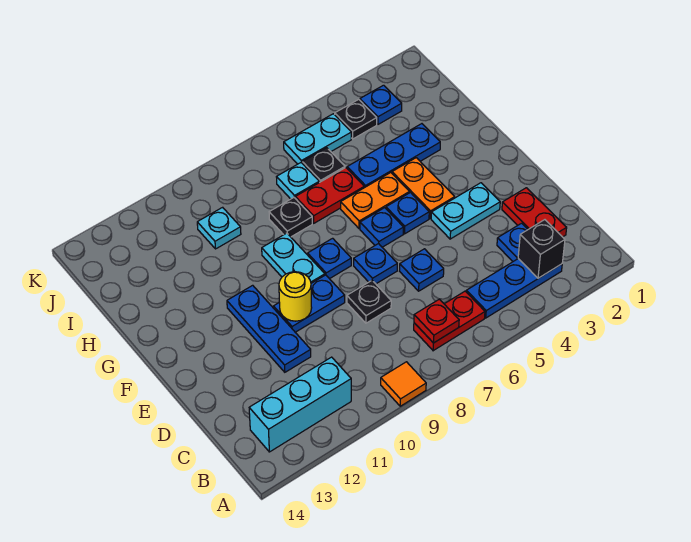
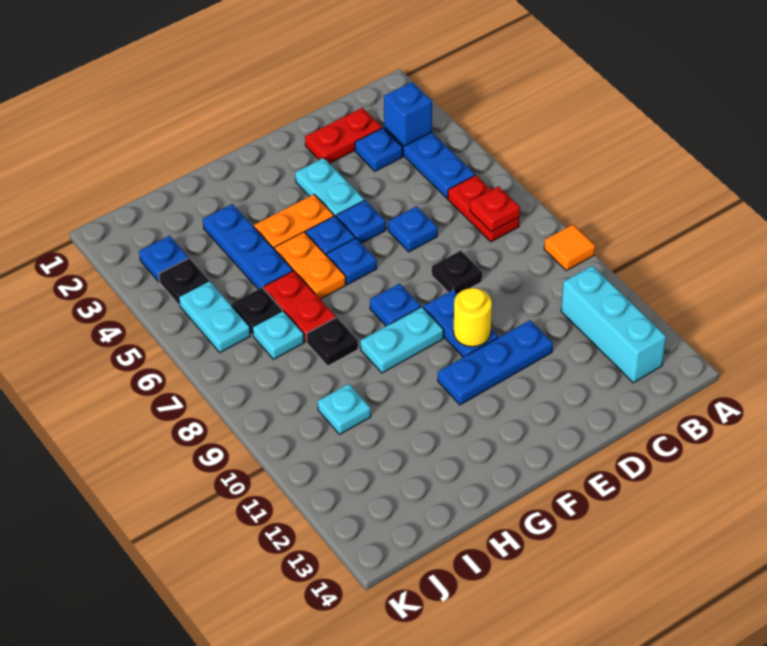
black 1x1 brick [518,220,565,278] -> blue 1x1 brick [384,82,432,146]
blue 1x1 plate [354,243,397,284] -> blue 1x1 plate moved to [336,200,386,243]

